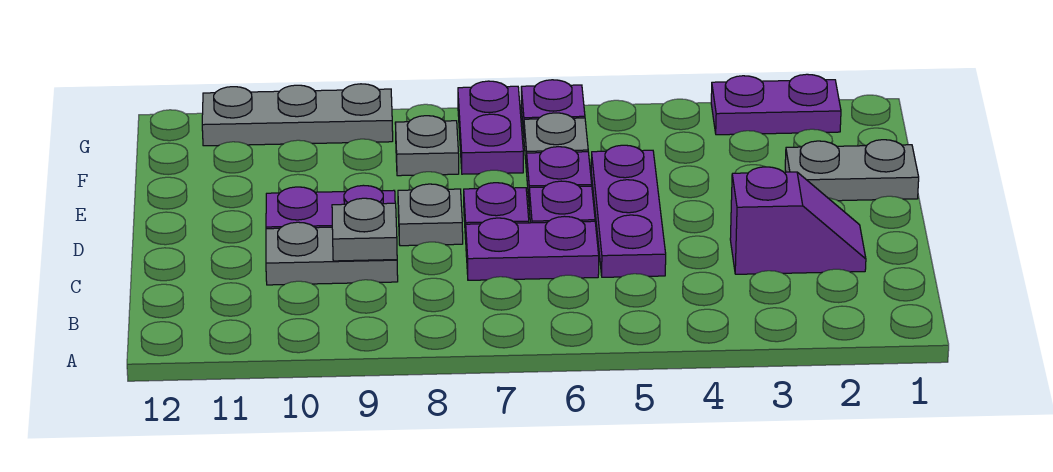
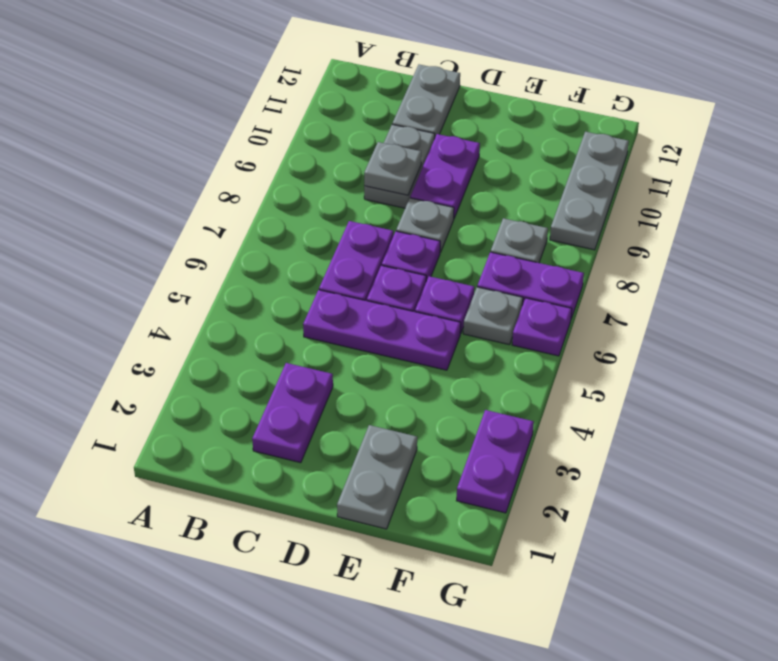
purple 1x2 slope [730,167,866,274] -> purple 1x2 plate [252,363,333,463]
none -> grey 1x2 plate [392,65,460,139]

